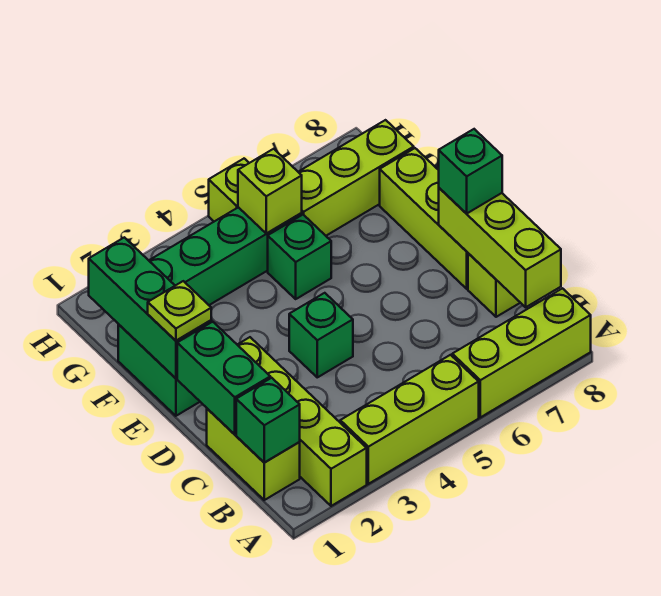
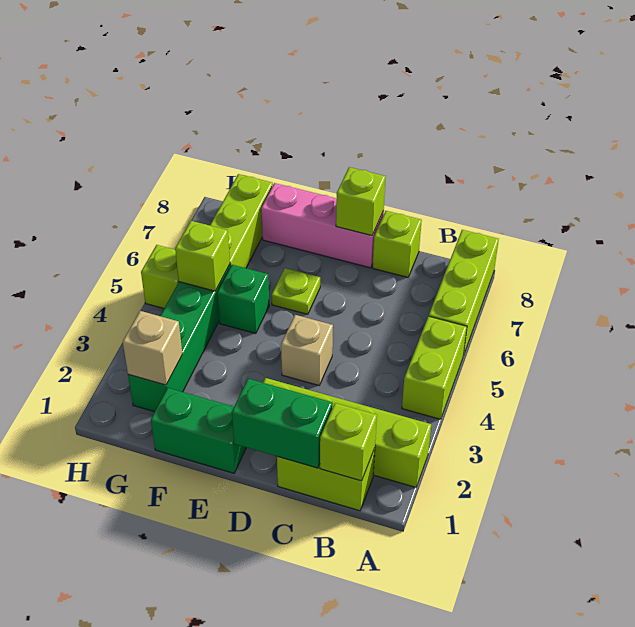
lime 1x3 brick [340,355,479,484] -> lime 1x2 brick [402,316,467,419]
green 1x1 brick [236,378,300,463] -> lime 1x1 brick [320,403,377,481]
lime 1x3 brick [439,188,561,307] -> lime 1x1 brick [336,167,386,236]
green 1x1 brick [289,293,353,377] -> tan 1x1 brick [281,315,333,385]
lime 1x3 brick [380,148,468,289] -> pink 1x3 brick [261,183,384,268]
green 1x1 brick [439,129,502,214] -> none
green 1x3 brick [89,237,211,378] -> none
lime 1x1 plate [148,281,211,341] -> lime 1x1 plate moved to [272,268,320,314]
none -> tan 1x1 brick [123,311,182,385]

